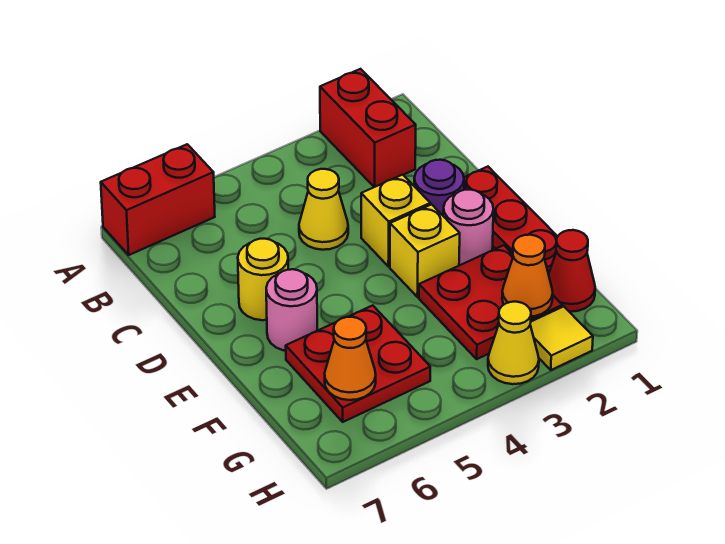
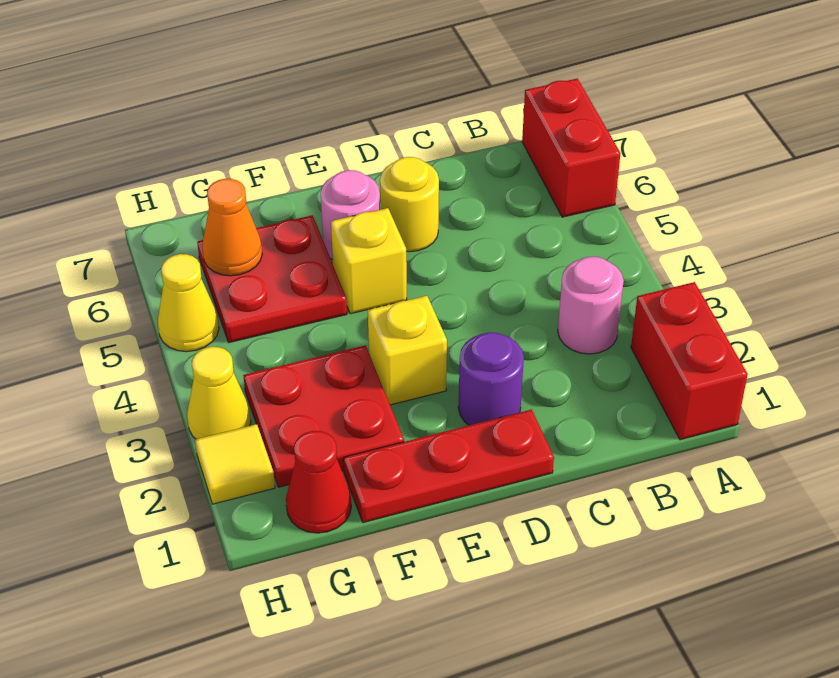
red 1x2 brick [320,69,416,187] -> red 1x2 brick turned to [631,282,748,440]
yellow 1x1 cone [299,169,348,250] -> yellow 1x1 cone moved to [158,254,219,352]
yellow 1x1 brick [361,175,430,267] -> yellow 1x1 brick moved to [331,208,407,314]
pink 1x1 round brick [443,190,494,265] -> pink 1x1 round brick moved to [558,257,624,354]
orange 1x1 cone [502,235,553,317] -> none

